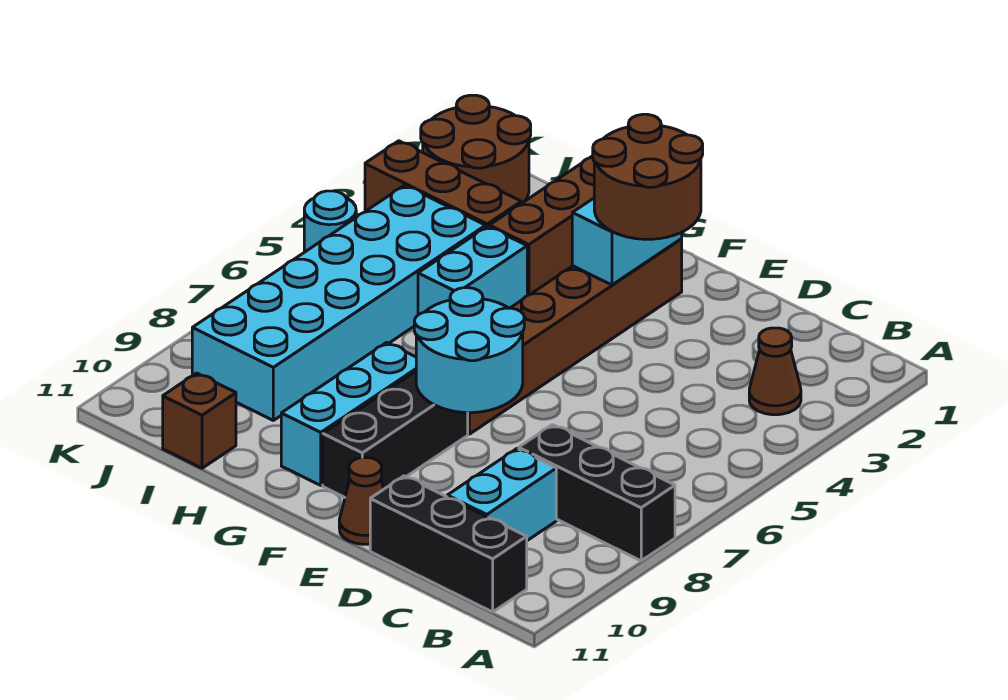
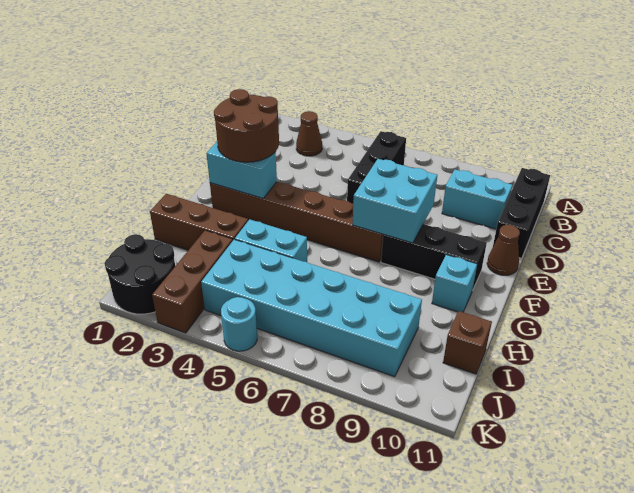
black 1x3 brick [519,425,675,561] -> black 1x3 brick moved to [347,131,406,204]
cyan 2x2 round brick [414,288,524,413] -> cyan 2x2 brick [353,159,437,243]
cyan 1x3 brick [281,343,416,485] -> cyan 1x1 brick [432,255,477,312]
brown 2x2 round brick [421,95,531,203] -> black 2x2 round brick [104,234,175,314]

